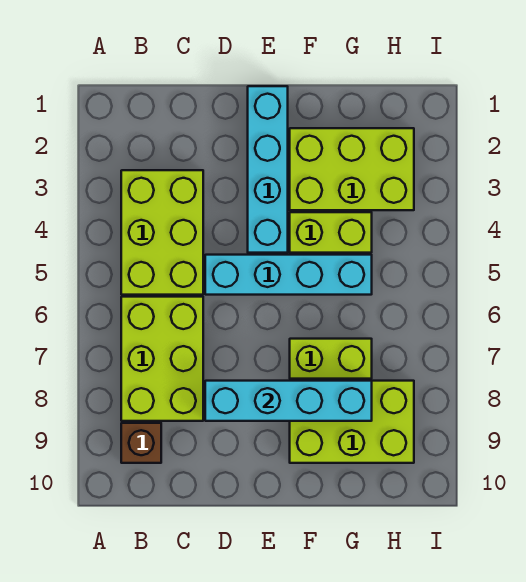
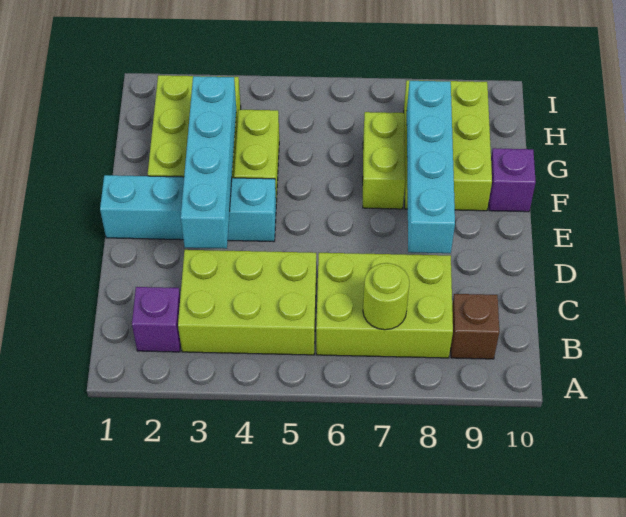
none -> purple 1x1 brick [132,287,181,352]
none -> lime 1x1 round brick [363,263,410,330]
cyan 1x4 brick [205,255,372,295] -> cyan 1x4 brick moved to [181,76,236,249]
none -> purple 1x1 brick [489,148,536,212]

